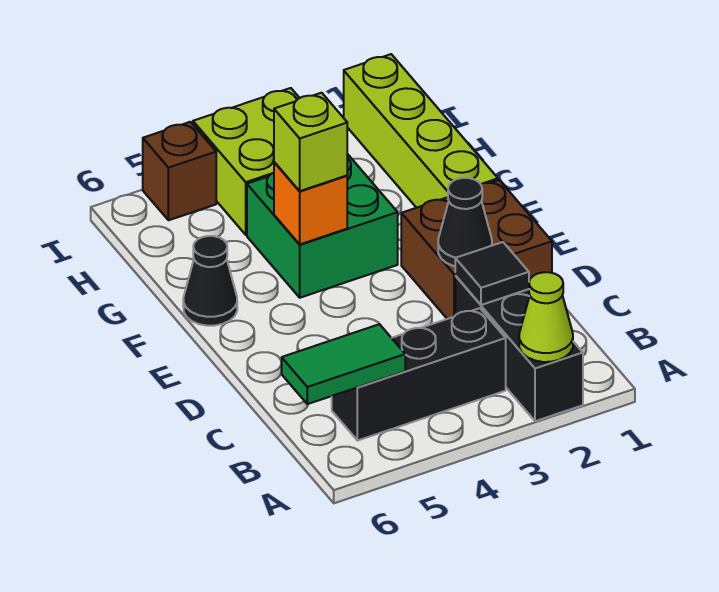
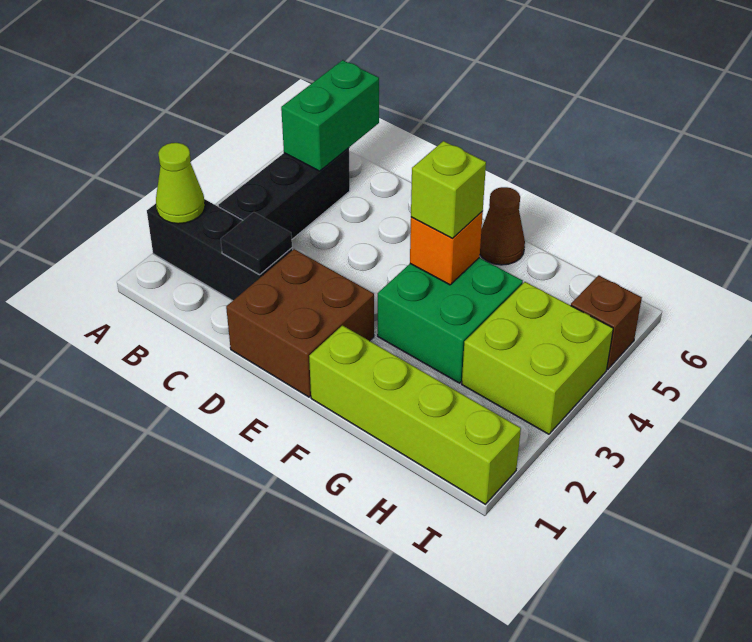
green 1x2 tile [282,324,405,404] -> green 1x2 brick [281,60,379,171]
black 1x1 cone [438,178,492,266] -> none
black 1x1 cone [183,236,237,326] -> brown 1x1 cone [480,187,525,265]

